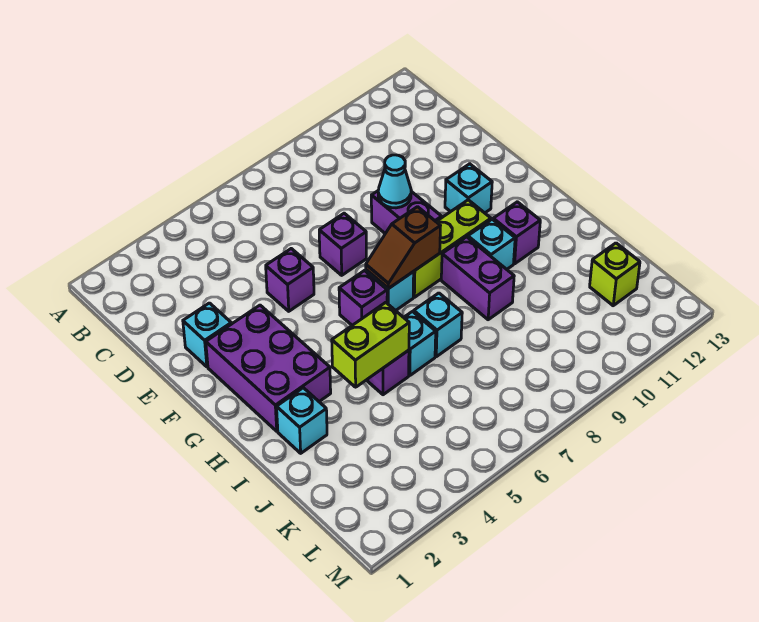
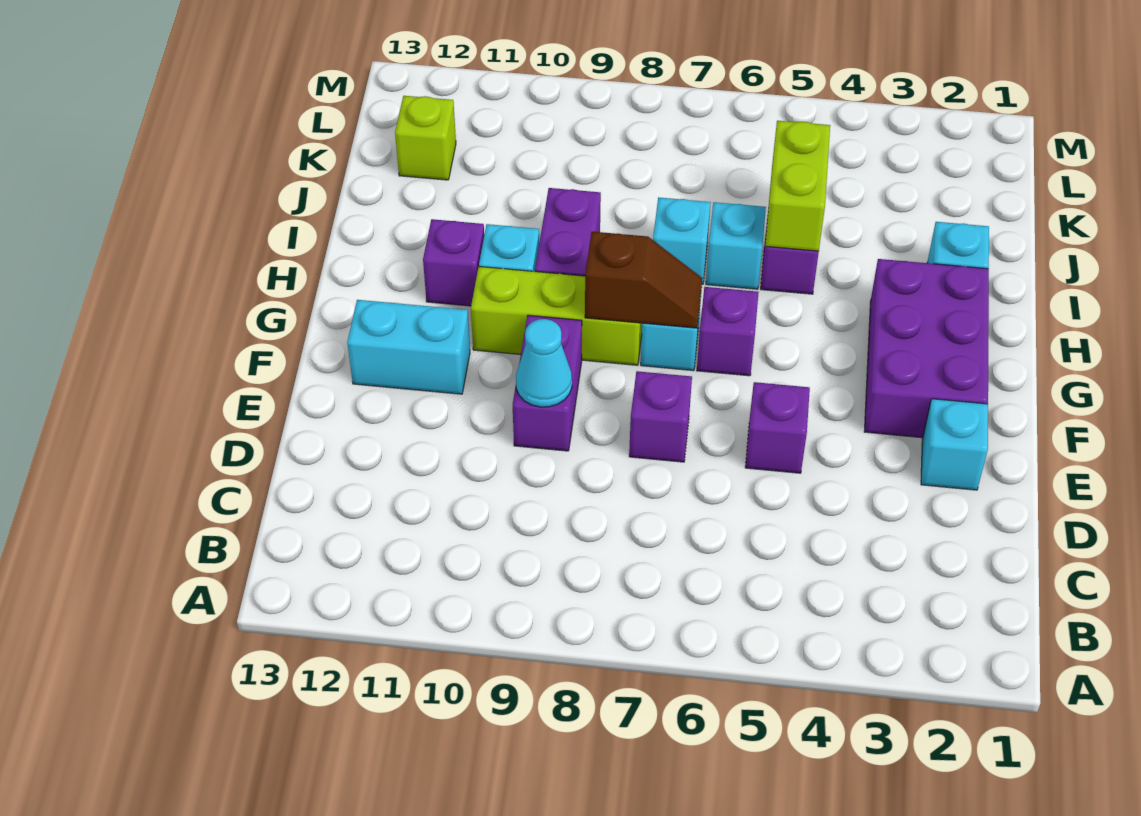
cyan 1x1 brick [445,164,492,213] -> cyan 1x2 brick [347,300,470,394]
lime 1x2 brick [332,302,409,387] -> lime 1x2 brick turned to [765,121,830,251]

